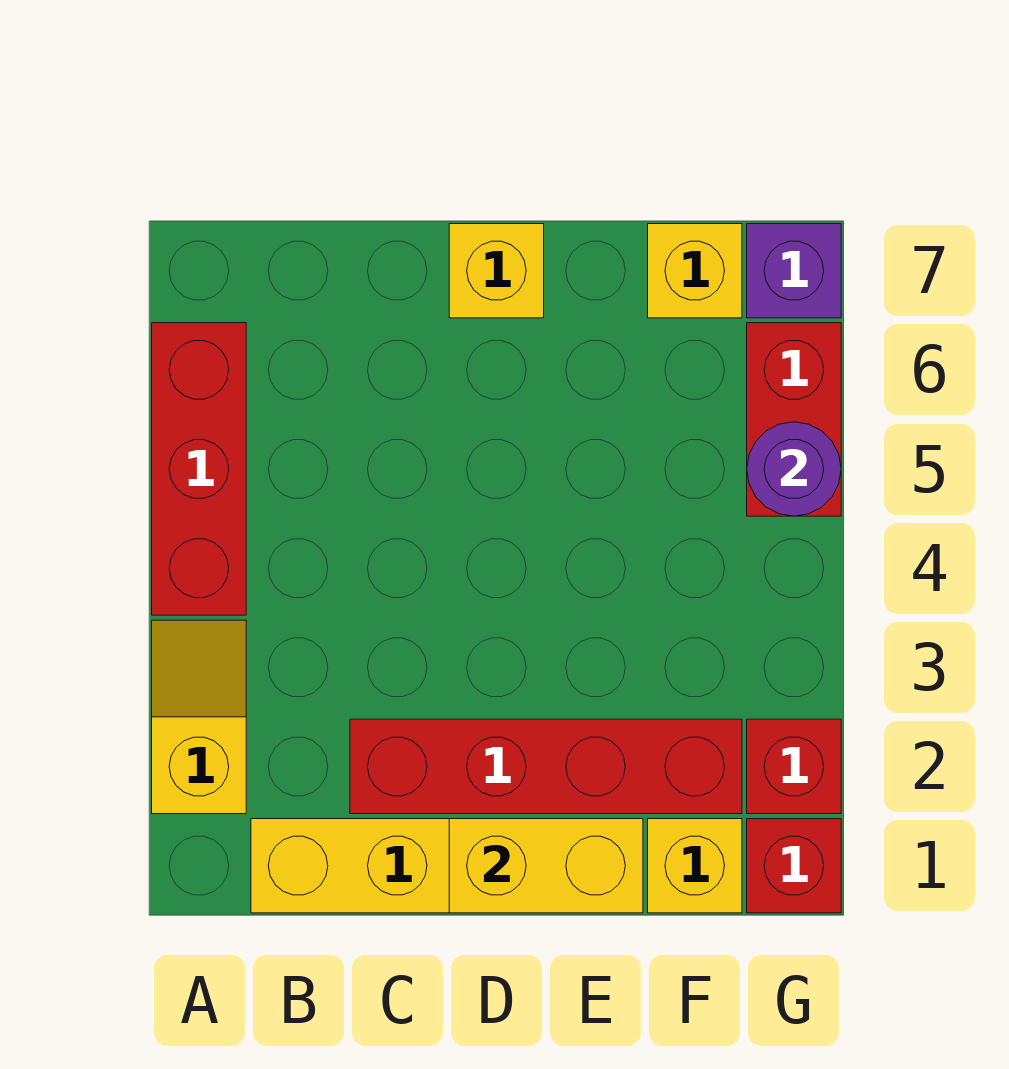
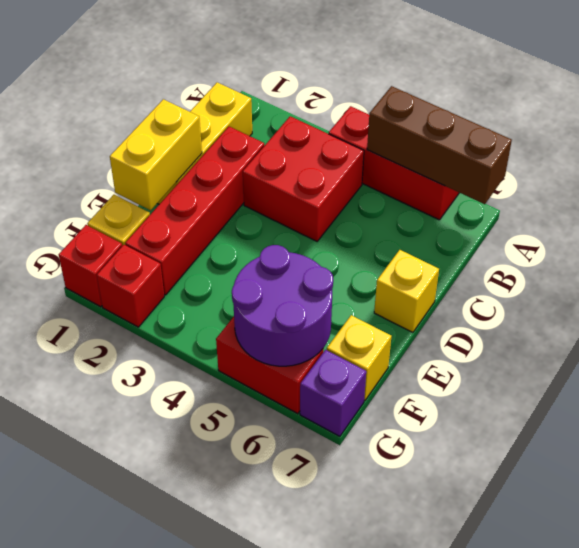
yellow 1x2 slope [152,620,246,814] -> none
none -> brown 1x3 brick [367,86,512,204]
none -> red 2x2 brick [243,116,364,241]
purple 1x1 round brick [747,422,841,516] -> purple 2x2 round brick [232,245,333,366]

